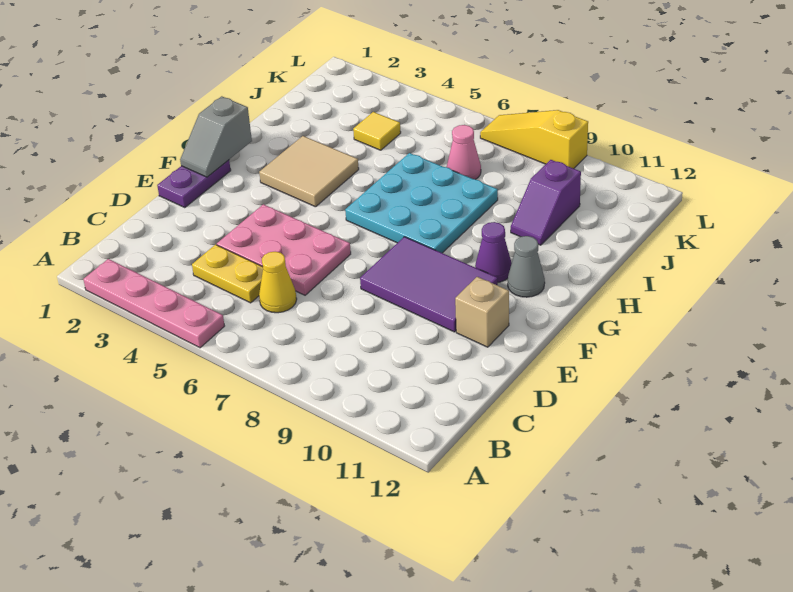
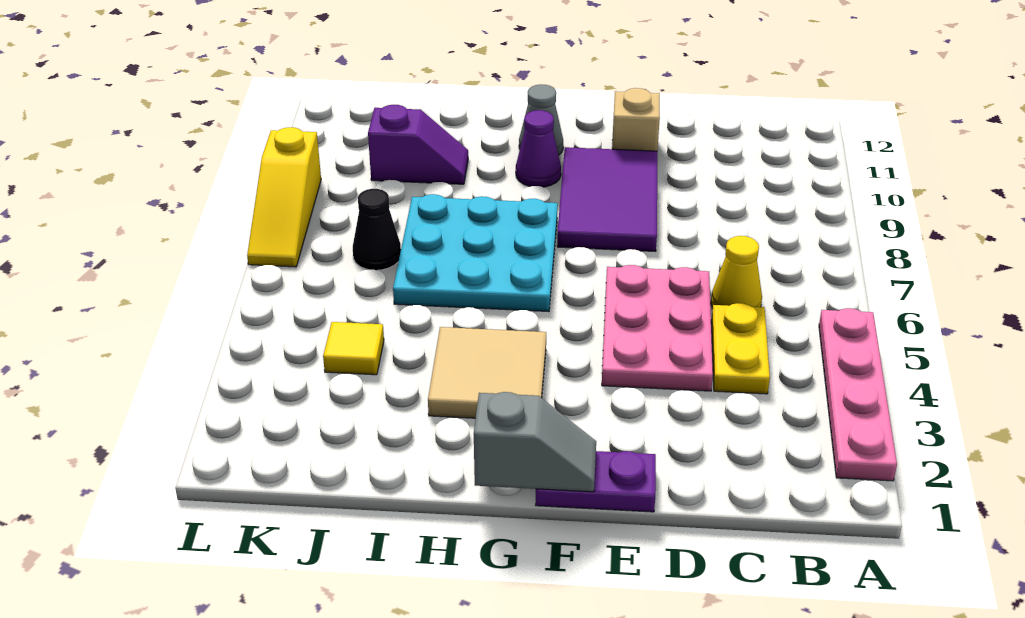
pink 1x1 cone [447,125,481,179] -> black 1x1 cone [353,189,401,270]

